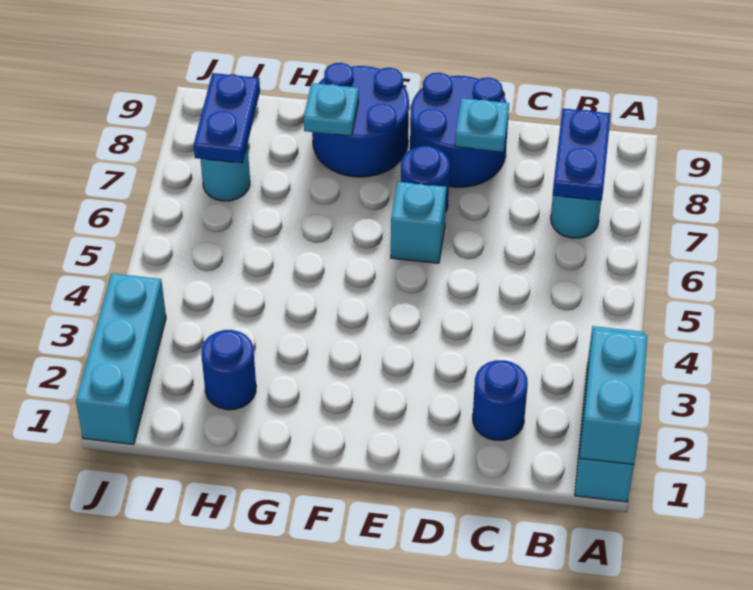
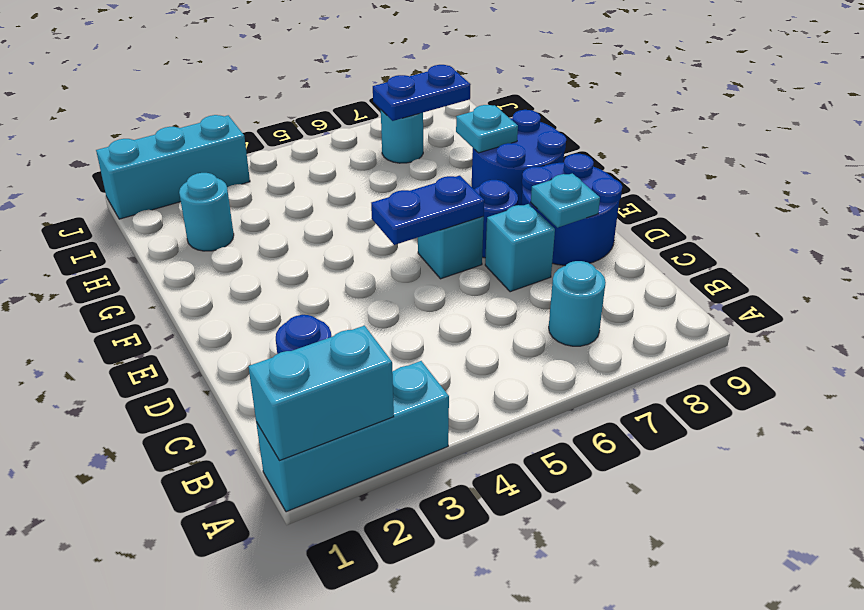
blue 1x2 plate [552,108,611,201] -> blue 1x2 plate moved to [371,176,484,245]
none -> cyan 1x1 brick [485,204,555,292]
blue 1x1 round brick [201,330,256,410] -> cyan 1x1 round brick [179,173,234,251]

